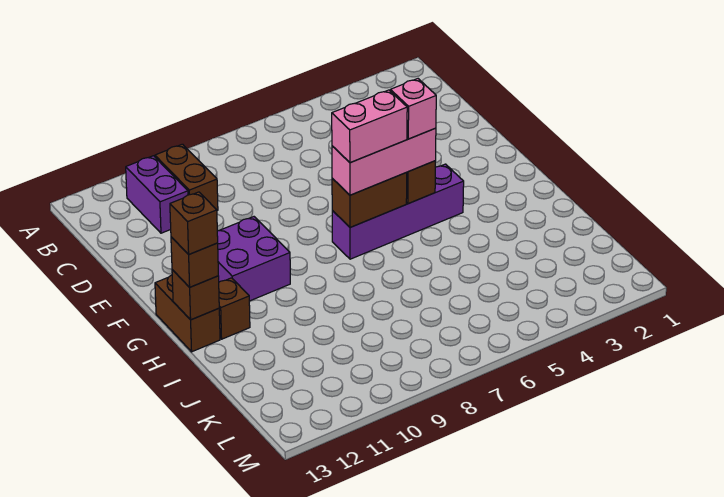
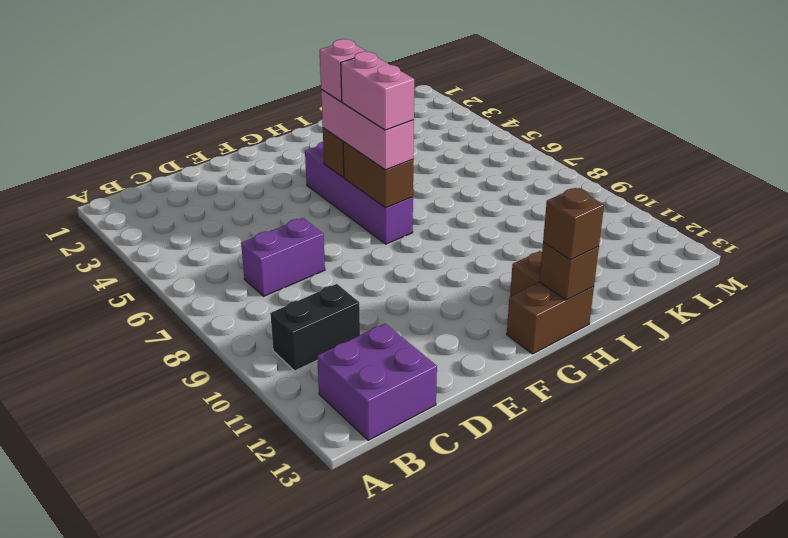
brown 1x2 brick [155,144,218,211] -> black 1x2 brick [270,284,360,371]
purple 1x2 brick [126,156,188,233] -> purple 1x2 brick moved to [241,218,325,296]
purple 2x2 brick [217,217,290,301] -> purple 2x2 brick moved to [317,324,437,440]
brown 1x1 brick [170,192,218,254] -> none

